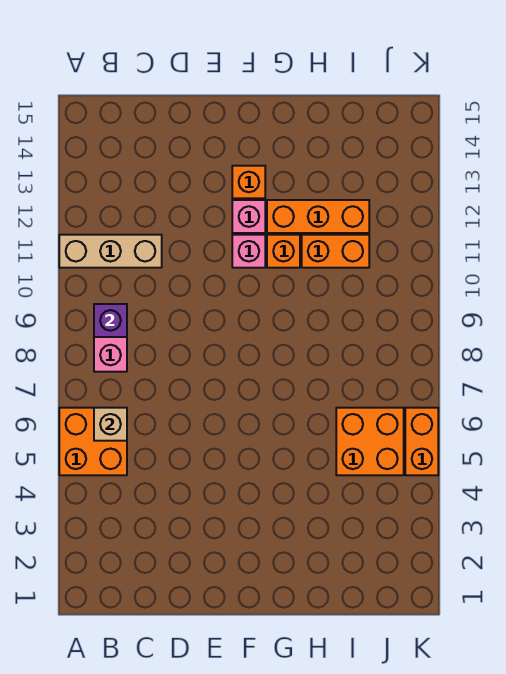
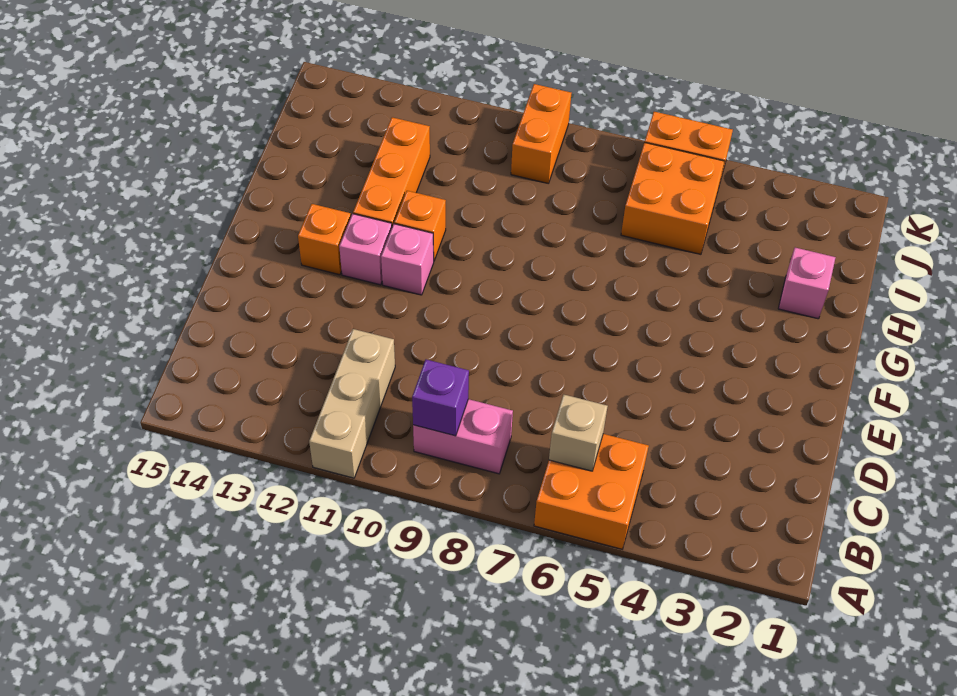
none -> pink 1x1 brick [778,248,836,319]
orange 1x2 brick [302,235,369,268] -> orange 1x2 brick moved to [511,84,571,183]

